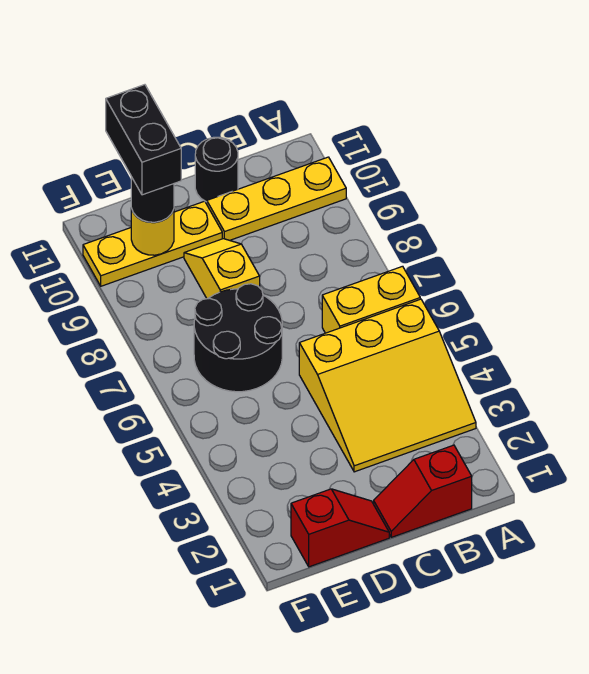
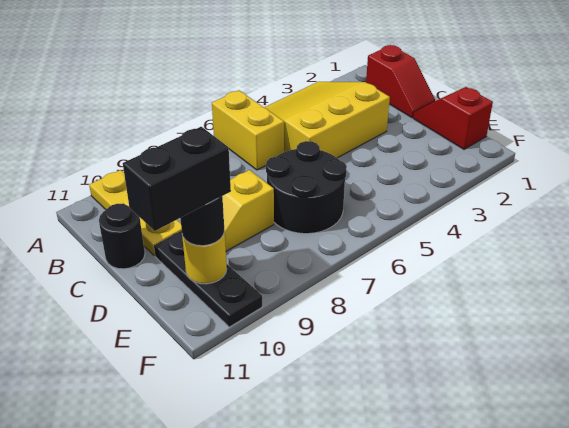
yellow 3x3 slope [299,299,476,472] -> yellow 3x3 slope turned to [264,82,390,158]
yellow 1x3 plate [83,201,222,286] -> black 1x3 plate [154,231,262,327]

